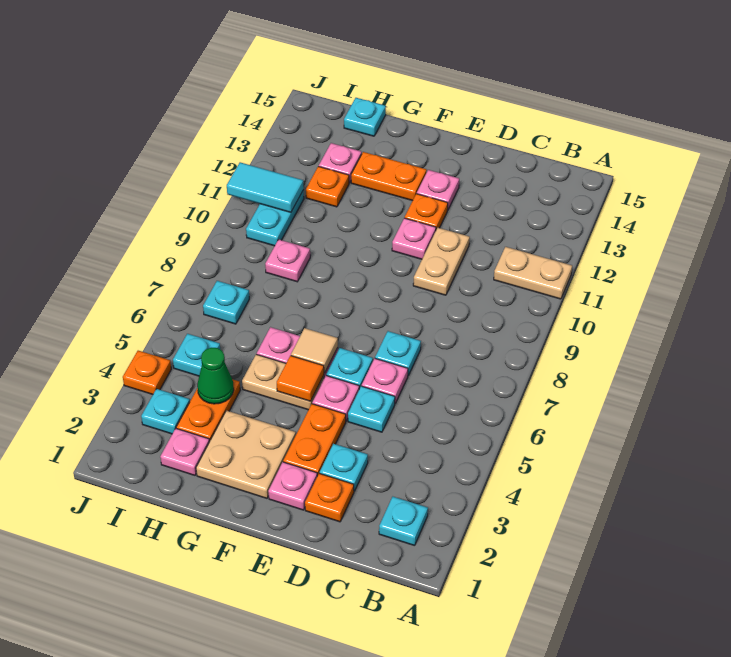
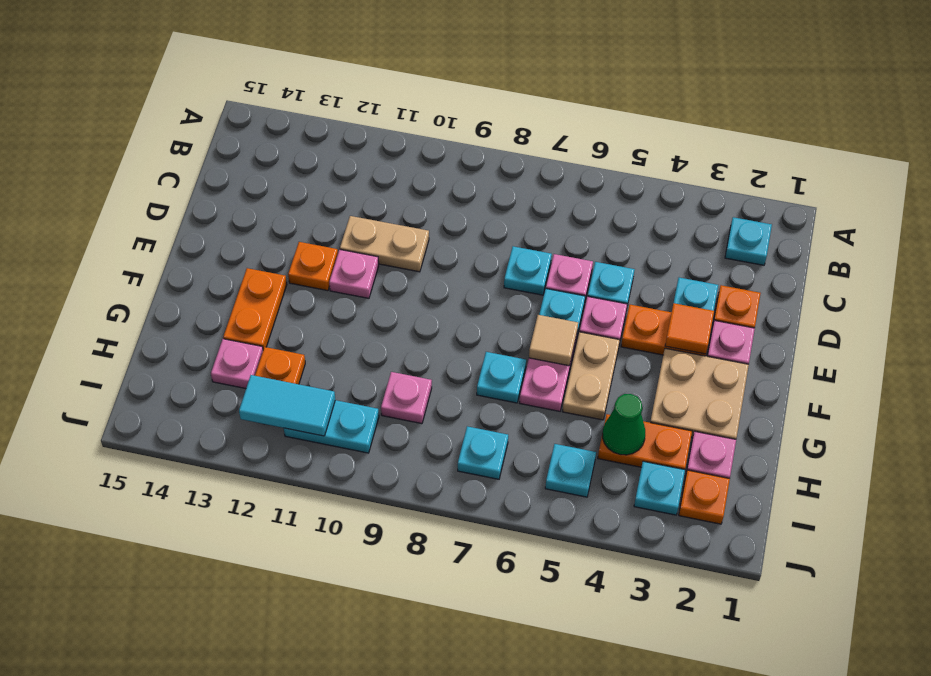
tan 1x2 plate [494,247,572,299] -> none
pink 1x1 plate [417,170,459,210] -> none
orange 1x1 tile [277,356,324,401] -> orange 1x1 tile moved to [665,303,714,354]
cyan 1x1 plate [344,98,386,136] -> cyan 1x1 plate moved to [477,352,526,403]
cyan 1x2 tile [227,162,304,212] -> cyan 1x2 tile turned to [239,375,335,436]
orange 1x1 plate [123,351,171,394] -> orange 1x1 plate moved to [679,470,730,524]

